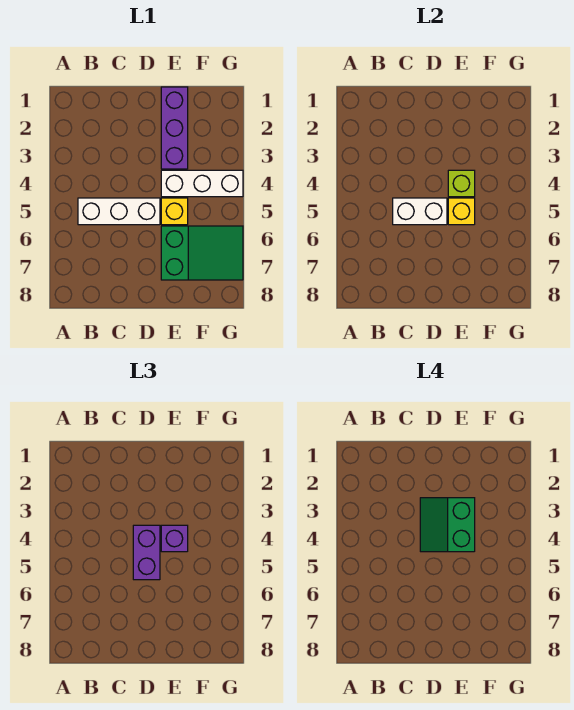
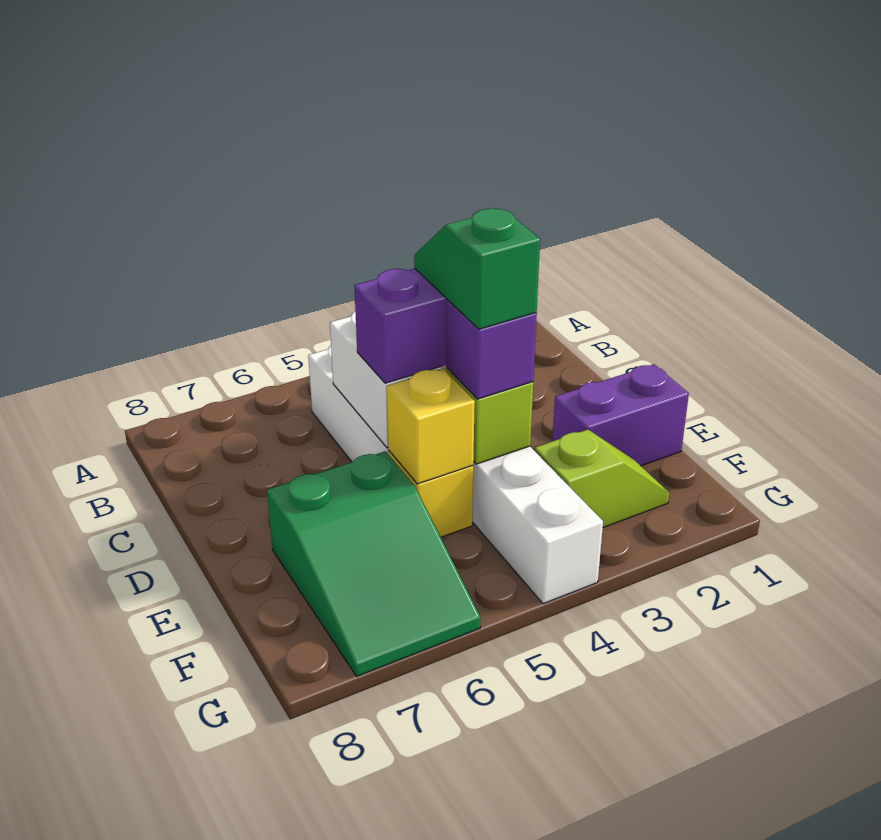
green 2x2 slope [420,498,475,552] -> green 1x2 slope [414,208,540,329]
purple 1x3 brick [161,87,188,169] -> purple 1x2 brick [552,364,689,466]
none -> lime 1x2 slope [534,429,669,527]

